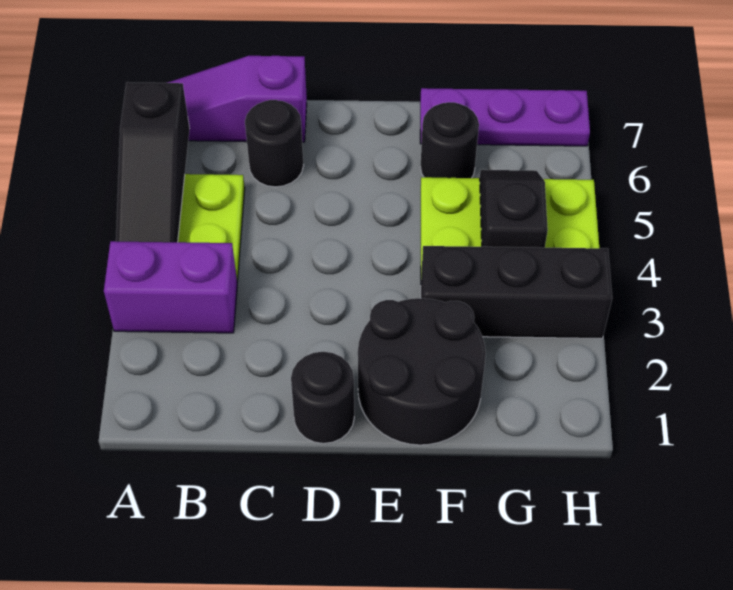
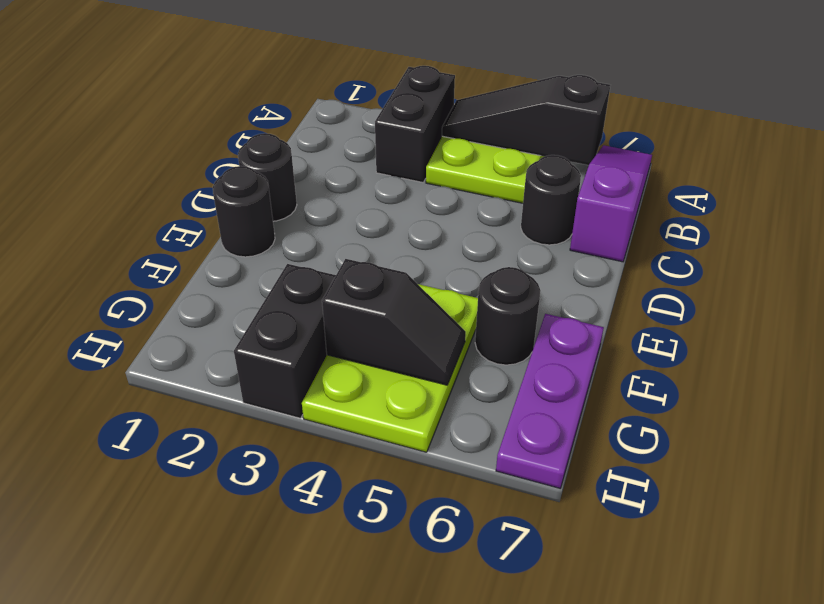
purple 1x2 brick [104,241,237,333] -> black 1x2 brick [375,66,455,182]
black 2x2 round brick [358,298,486,445] -> black 1x1 round brick [213,166,275,257]
black 1x3 brick [421,246,612,339] -> black 1x2 brick [234,264,336,418]

